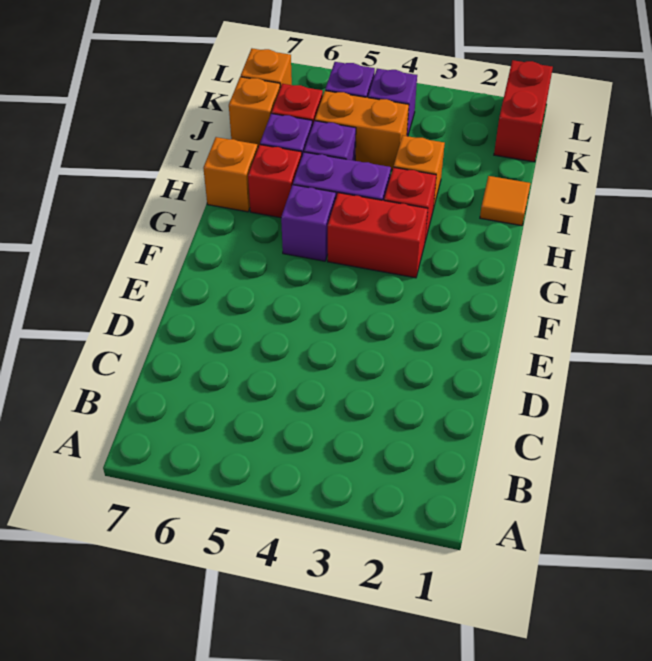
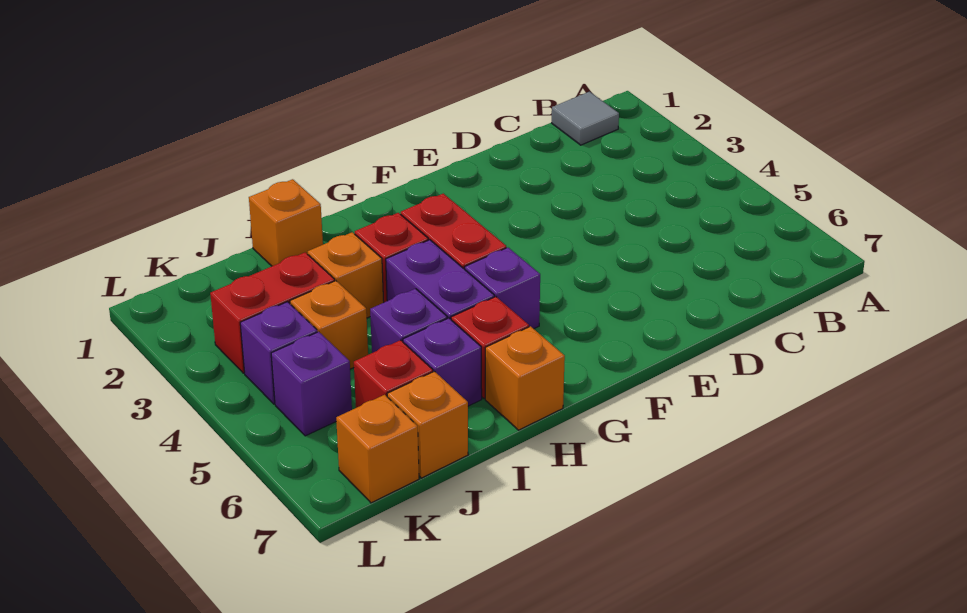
none -> grey 1x1 tile [552,92,619,145]
orange 1x1 tile [480,176,530,226] -> orange 1x1 brick [249,179,323,266]
orange 1x2 brick [315,91,409,170] -> orange 1x1 brick [290,281,368,369]
red 1x2 brick [494,60,553,162] -> red 1x2 brick moved to [210,252,335,373]

